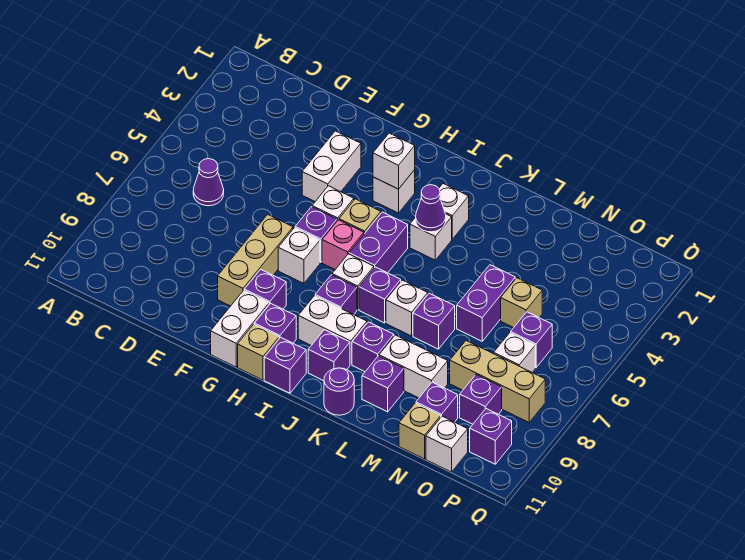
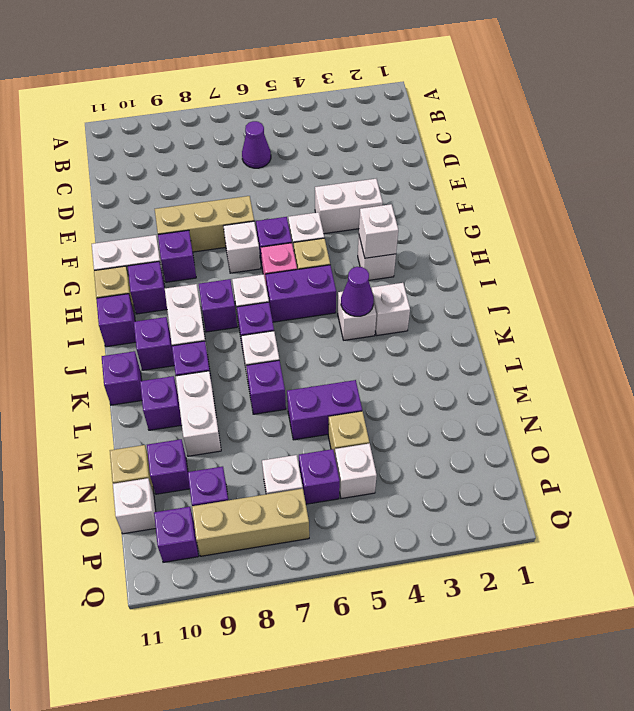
purple 1x1 round brick [324,368,354,415] -> purple 1x1 brick [102,351,142,405]
tan 1x3 brick [450,341,545,422] -> tan 1x3 brick turned to [192,489,309,556]
none -> white 1x1 brick [335,443,377,499]

